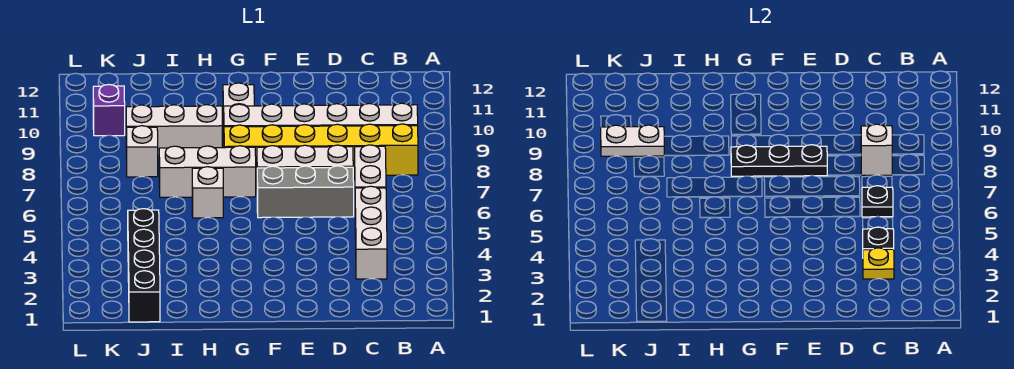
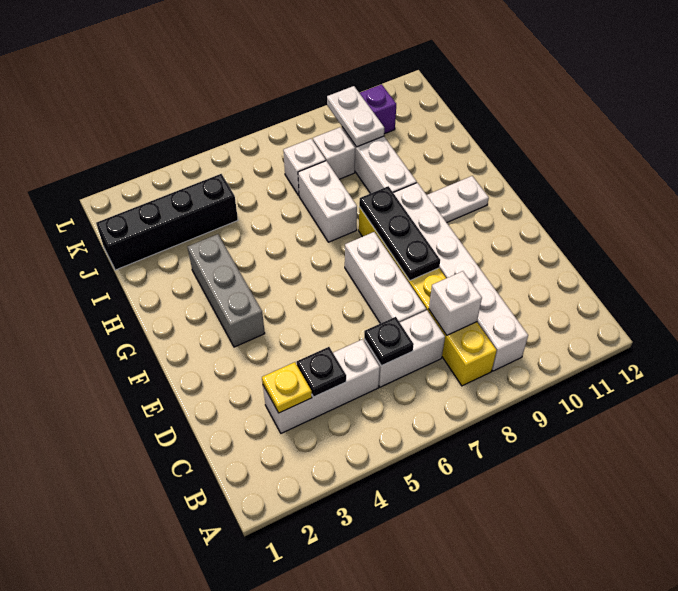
grey 1x3 brick [257,166,354,218] -> grey 1x3 brick moved to [188,234,265,347]
white 1x3 brick [159,146,256,197] -> white 1x2 brick [298,161,357,242]
white 1x1 brick [192,167,223,218] -> white 1x1 brick moved to [283,139,326,195]

